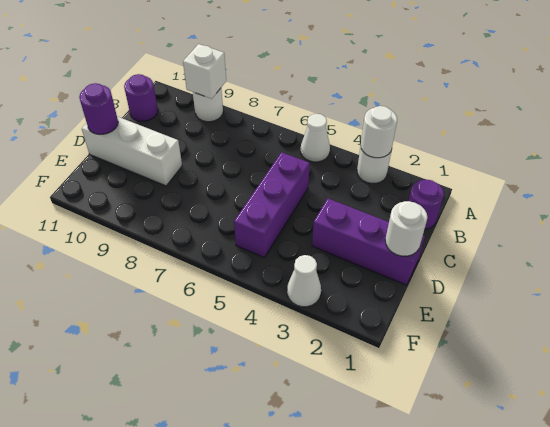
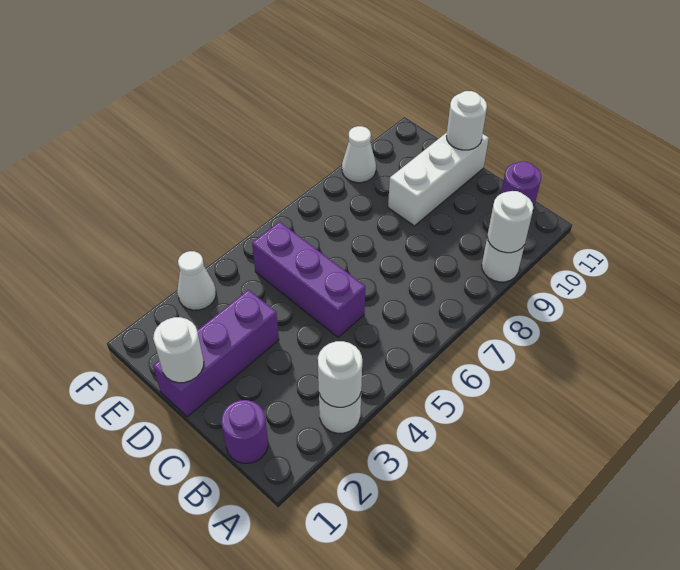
white 1x1 cone [301,114,330,162] -> white 1x1 cone moved to [342,126,376,183]
white 1x1 brick [183,44,226,99] -> white 1x1 round brick [487,191,533,253]
purple 1x1 round brick [79,83,118,134] -> white 1x1 round brick [447,91,487,150]

